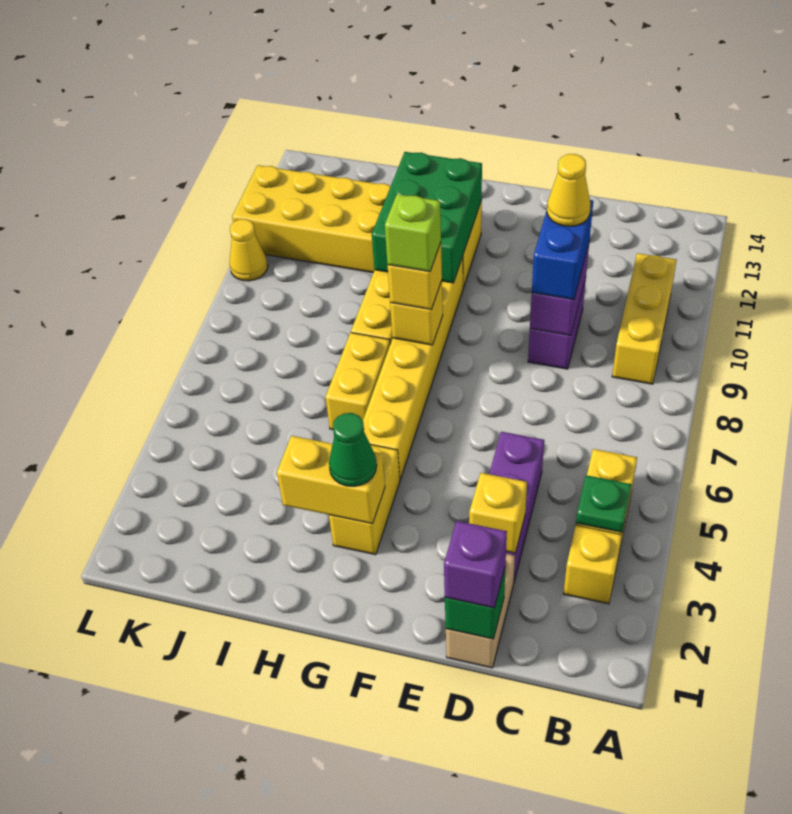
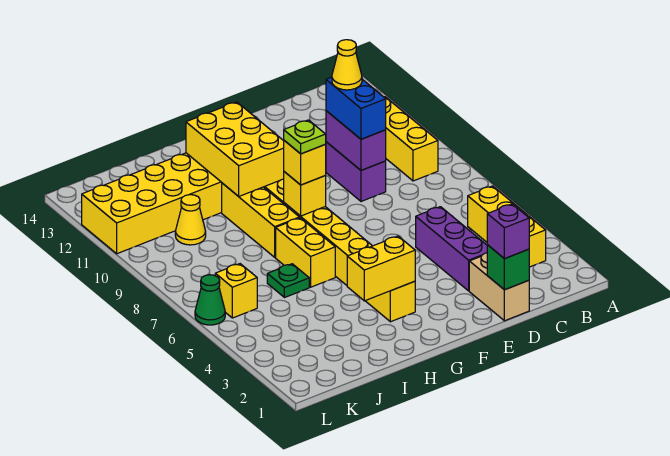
green 1x1 plate [576,475,632,532] -> green 1x1 plate moved to [267,264,309,298]
yellow 1x1 brick [469,473,527,553] -> yellow 1x1 brick moved to [215,264,257,318]
green 1x1 cone [329,413,377,486] -> green 1x1 cone moved to [195,275,225,325]
lime 1x1 brick [385,194,441,272] -> lime 1x1 plate [284,120,326,154]
green 2x3 brick [372,152,482,283] -> yellow 2x3 brick [186,102,284,196]
yellow 1x1 cone [230,219,268,281] -> yellow 1x1 cone moved to [175,195,206,245]

